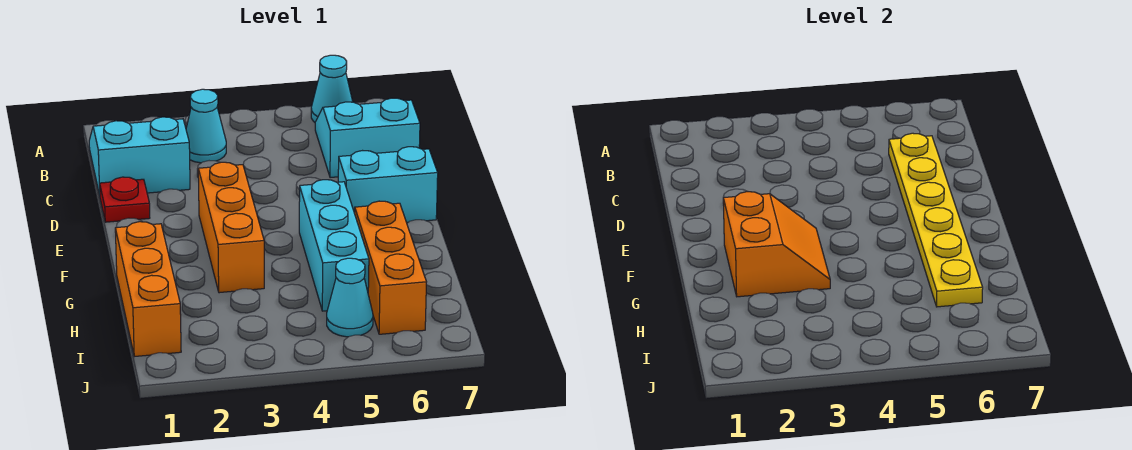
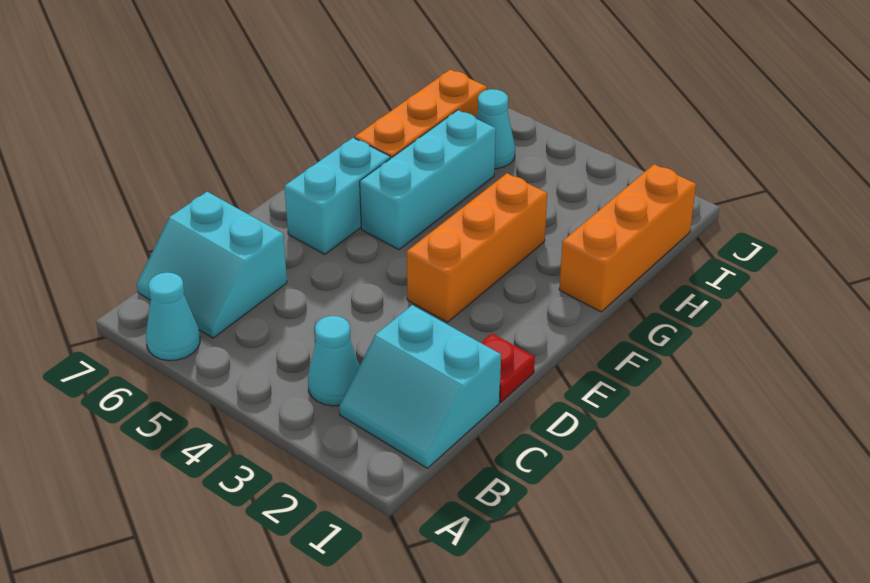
yellow 1x6 plate [889,133,983,307] -> none
cyan 1x2 brick [338,147,438,222] -> cyan 1x2 brick turned to [285,138,390,254]
orange 2x2 slope [723,192,830,297] -> none

